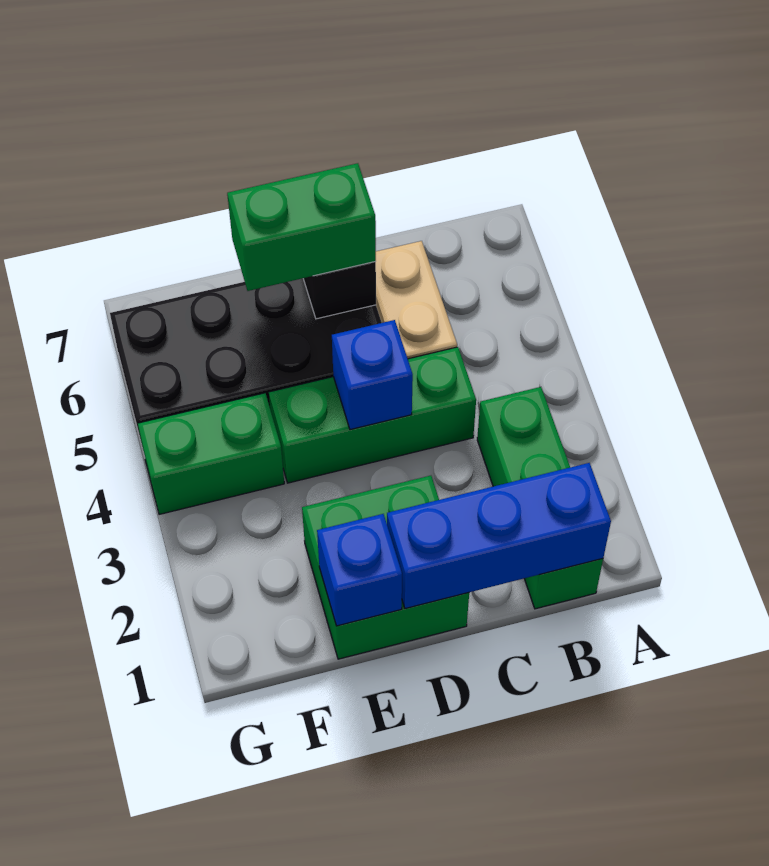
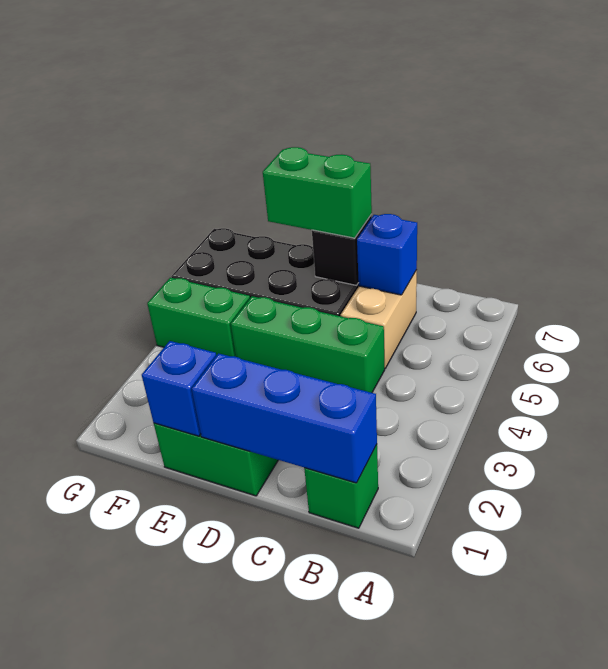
green 1x3 brick [477,387,603,609] -> green 1x1 brick [304,445,378,528]
blue 1x1 brick [332,320,413,430] -> blue 1x1 brick moved to [357,214,417,295]

